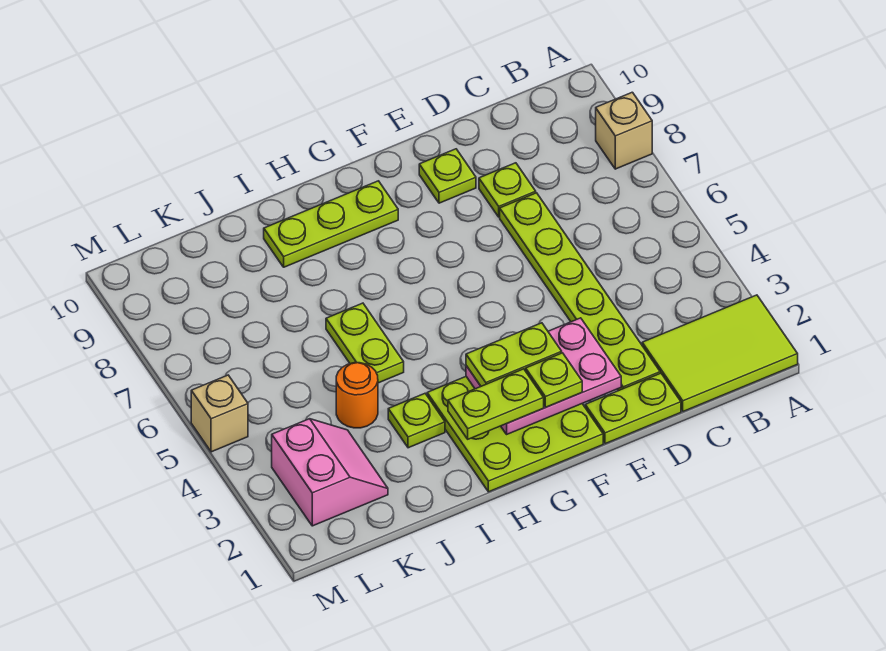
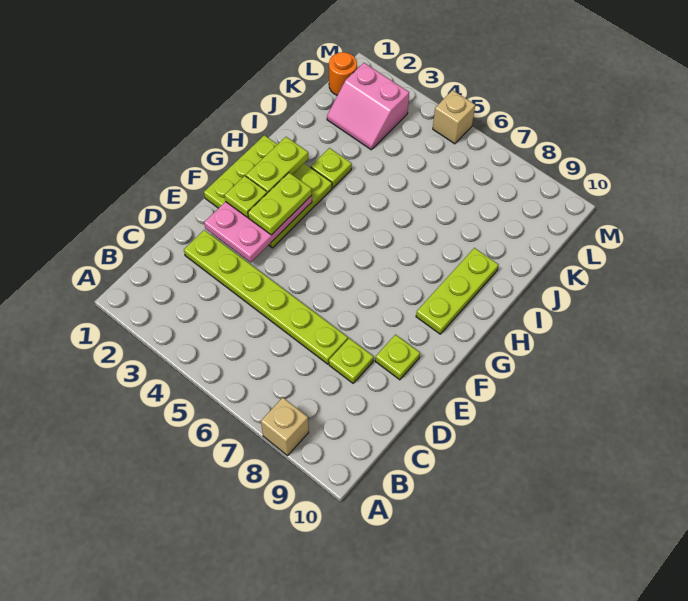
lime 2x3 tile [642,295,798,411] -> none
lime 1x2 plate [585,373,681,444] -> none
lime 1x2 plate [326,303,404,383] -> none
orange 1x1 round brick [336,363,378,428] -> orange 1x1 round brick moved to [329,52,357,95]

